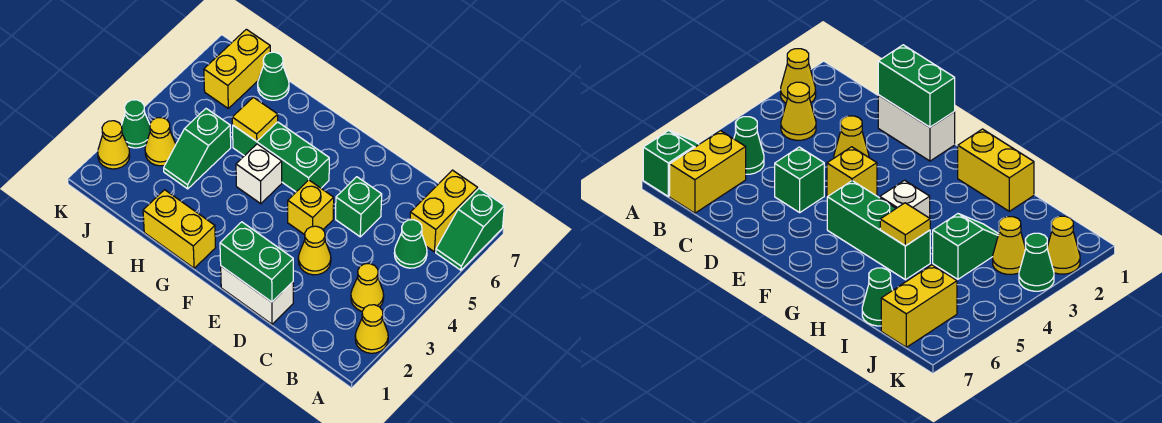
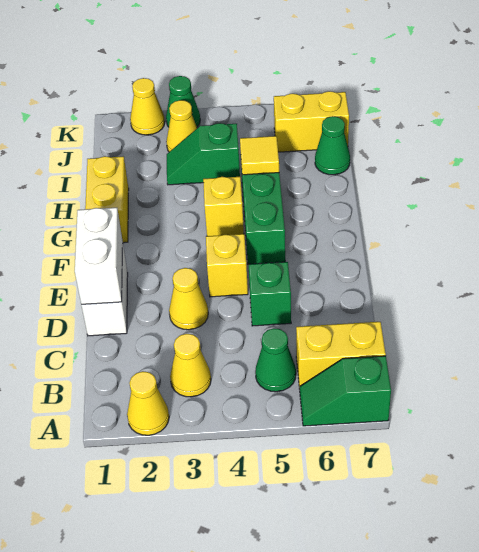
green 1x2 brick [220,222,293,302] -> white 1x2 brick [75,208,123,304]
white 1x1 brick [236,144,282,204] -> yellow 1x1 brick [203,177,244,236]

